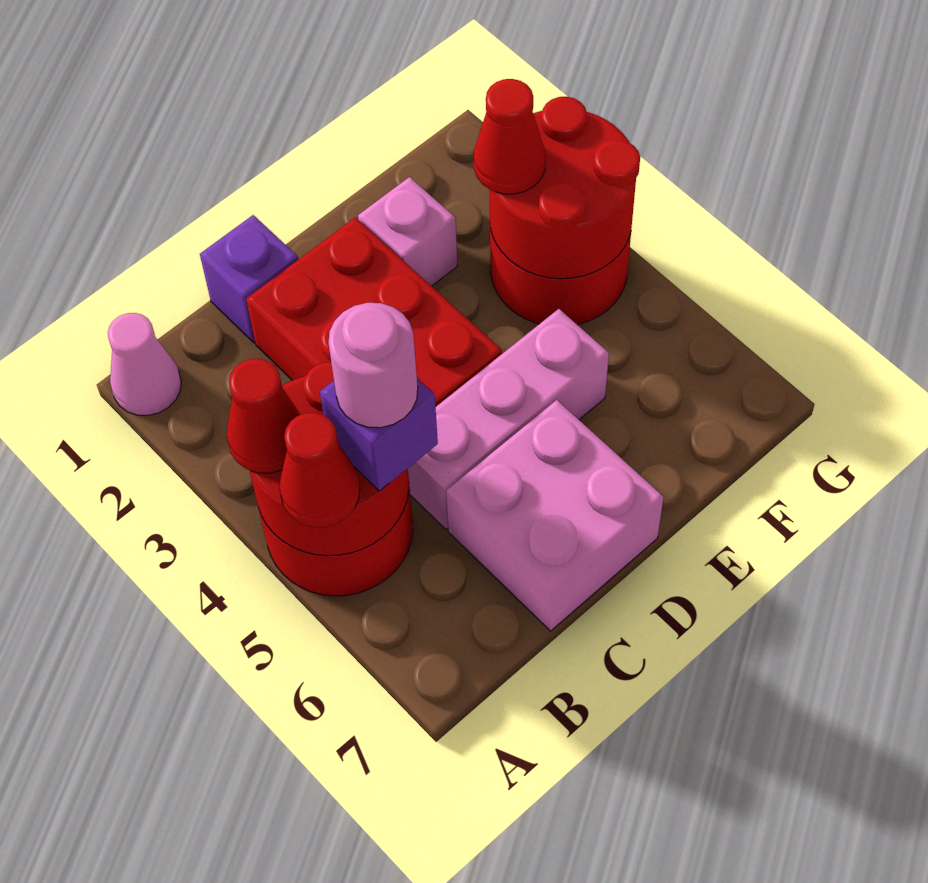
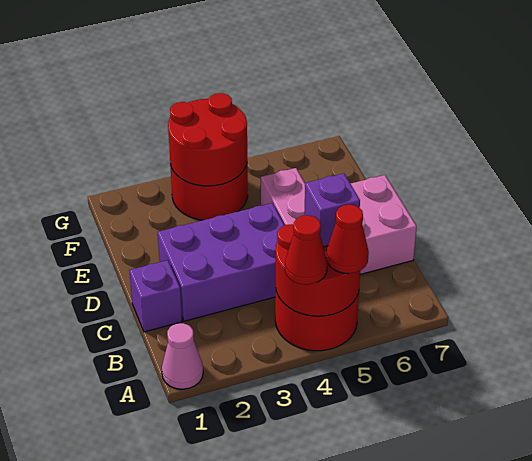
pink 1x1 round brick [328,303,418,428] -> none
red 2x3 brick [246,217,502,407] -> purple 2x3 brick [158,203,284,321]
pink 1x1 brick [358,177,457,286] -> none
red 1x1 cone [473,79,545,194] -> none

